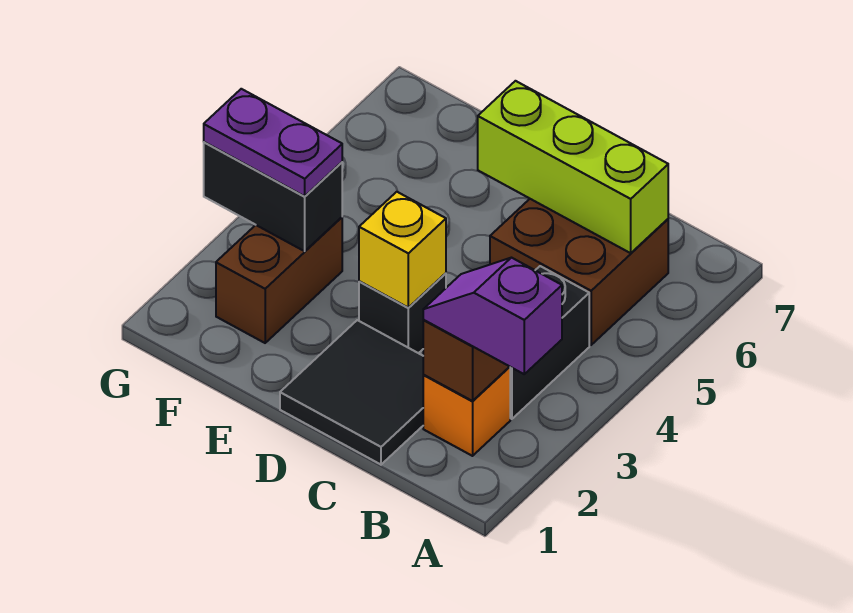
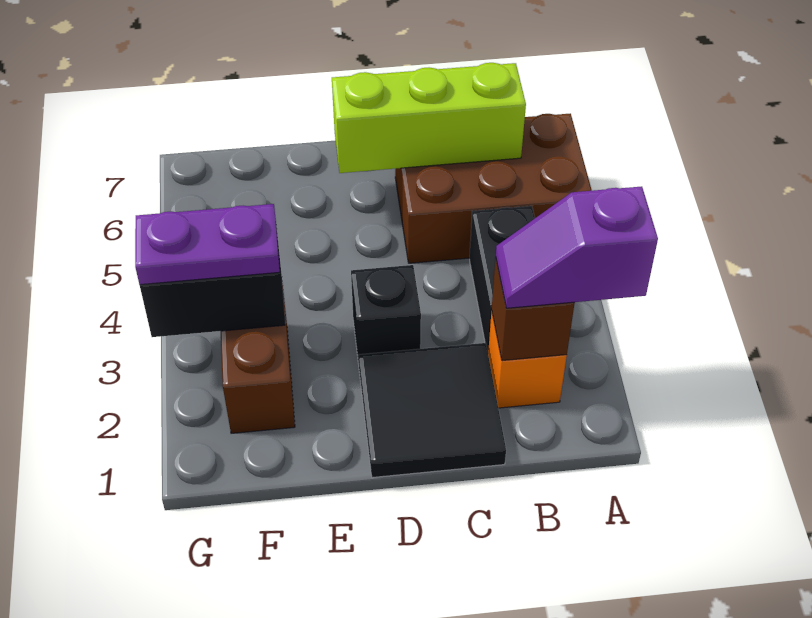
brown 2x2 brick [490,199,668,345] -> brown 2x3 brick [395,113,592,263]
yellow 1x1 brick [359,192,446,308] -> none

